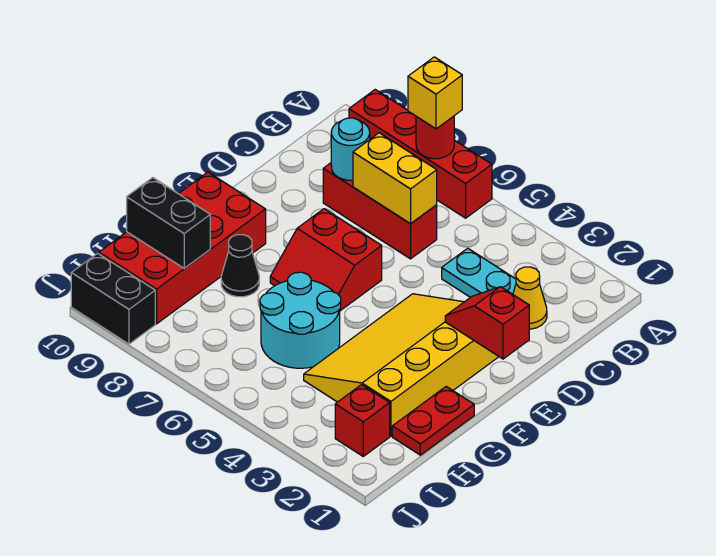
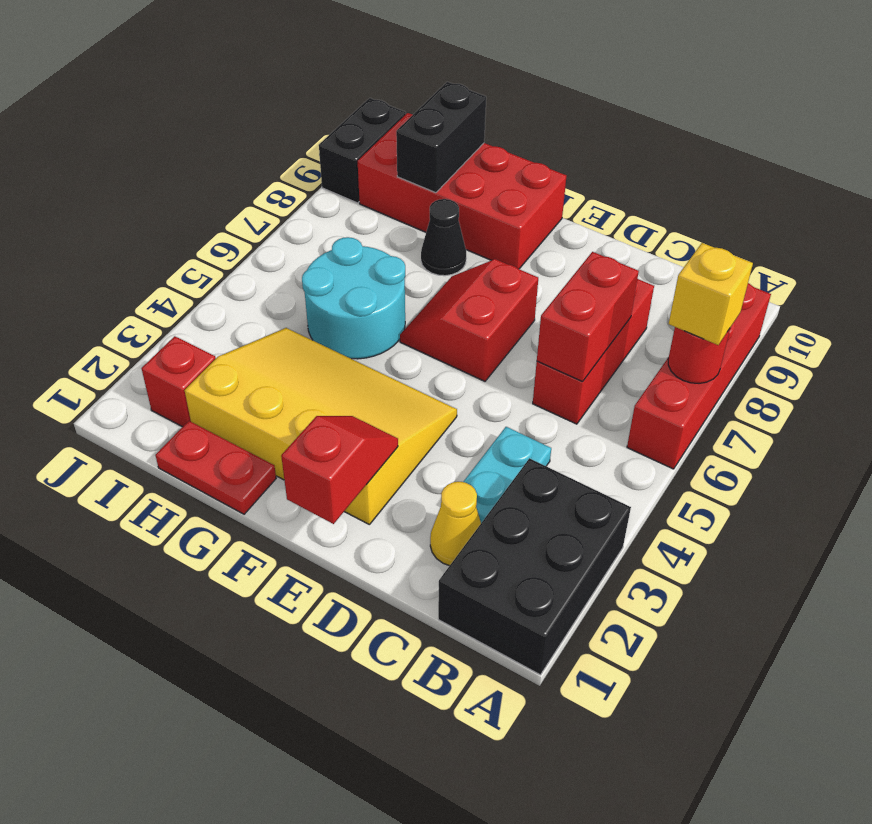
none -> black 2x3 brick [438,458,631,675]
yellow 1x2 brick [353,133,437,224] -> red 1x2 brick [537,252,639,381]
cyan 1x1 round brick [331,118,370,180] -> none

